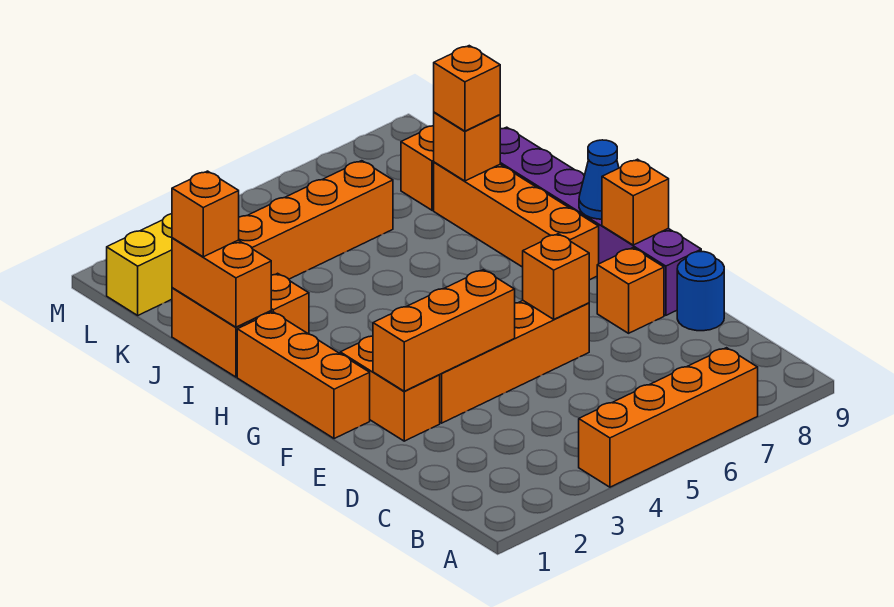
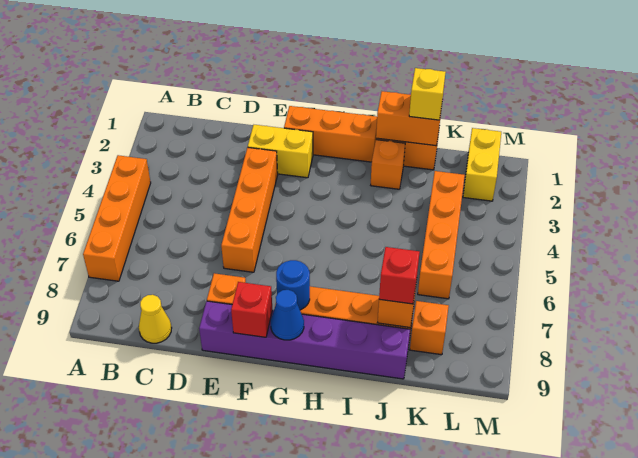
none -> yellow 1x1 cone [139,295,172,343]
blue 1x1 round brick [677,252,724,331] -> blue 1x1 round brick moved to [276,260,310,310]
orange 1x2 brick [340,336,440,441] -> yellow 1x2 brick [248,125,313,178]
orange 1x3 brick [373,270,515,391] -> none
orange 1x1 brick [523,234,589,319] -> none
orange 1x1 brick [602,159,669,245] -> red 1x1 brick [231,282,272,337]
orange 1x1 brick [172,171,239,257] -> yellow 1x1 brick [409,68,446,120]
orange 1x1 brick [434,46,500,131] -> red 1x1 brick [379,247,420,304]

